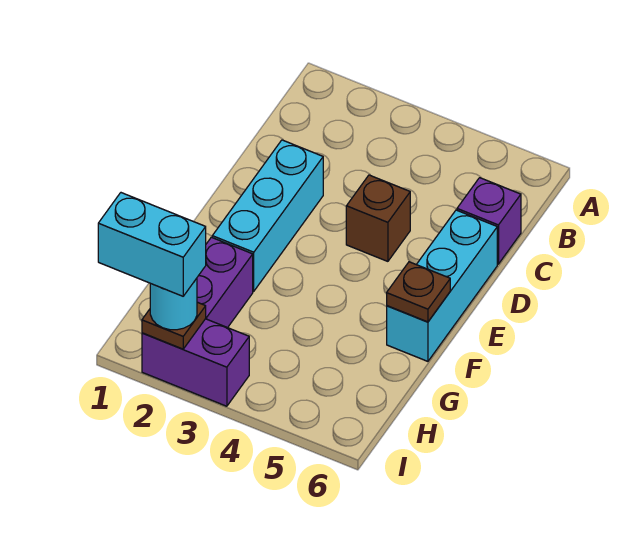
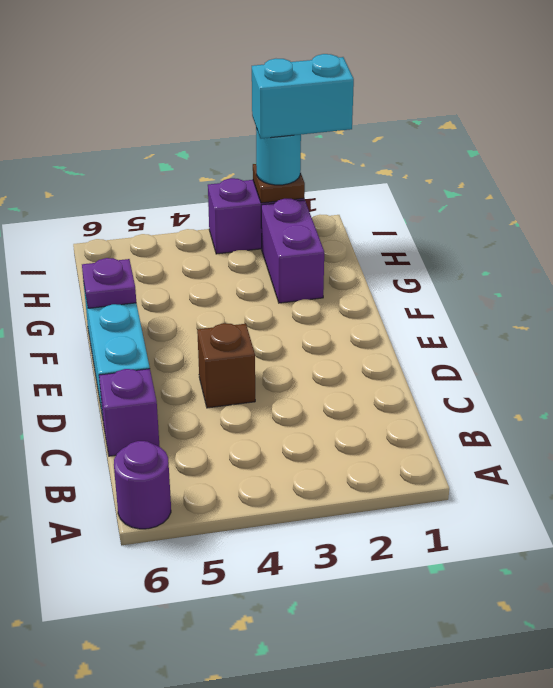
none -> purple 1x1 round brick [114,441,171,529]
cyan 1x3 brick [212,140,323,291] -> none
brown 1x1 plate [387,262,450,322] -> purple 1x1 plate [82,258,136,308]

